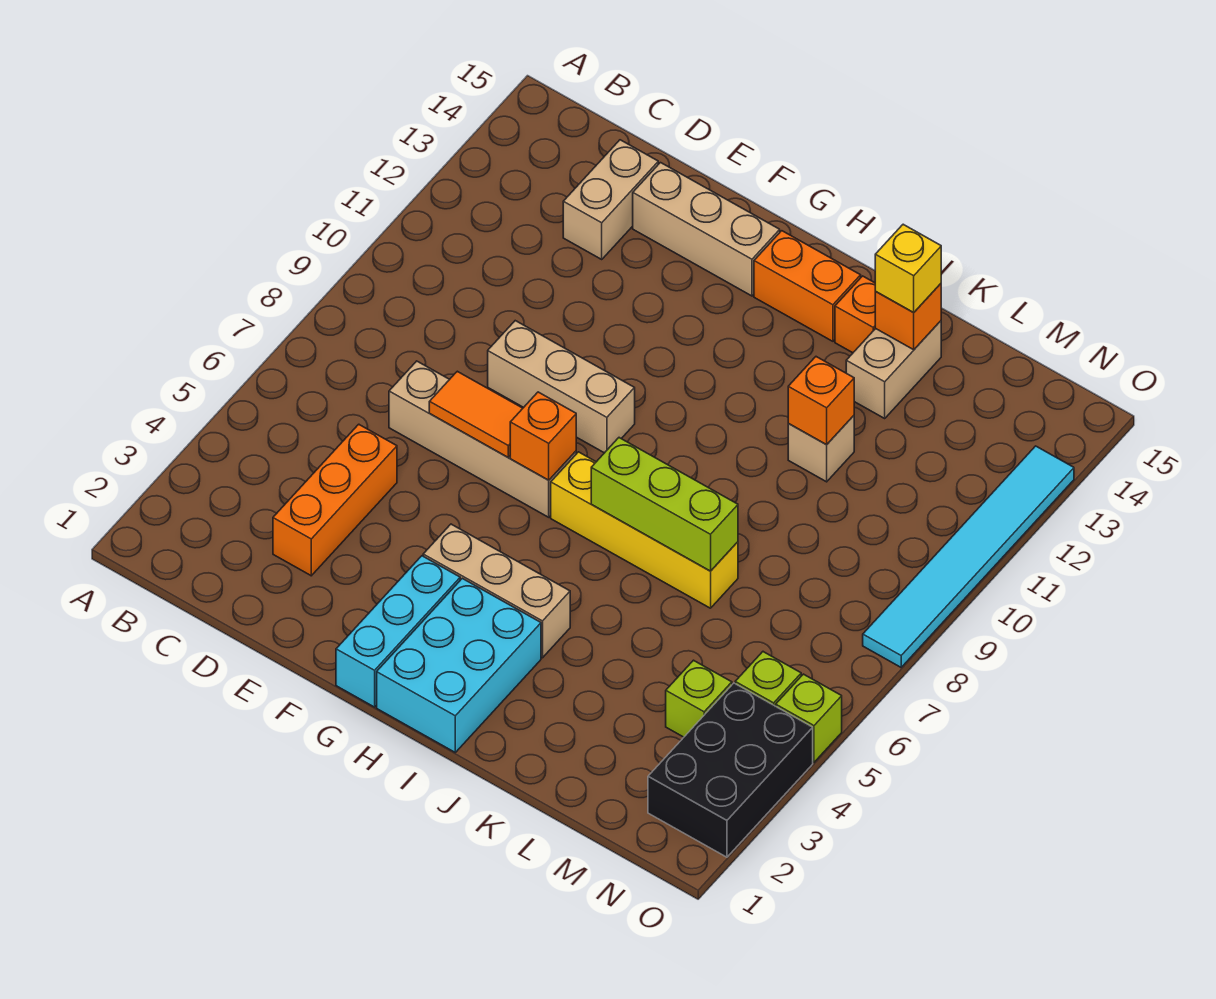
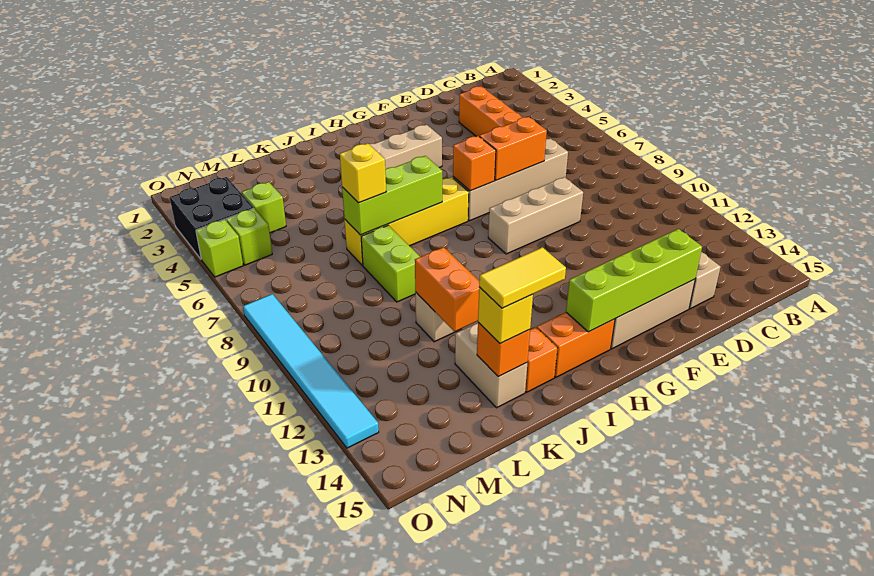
orange 1x2 tile [429,371,523,457] -> orange 1x2 brick [479,117,547,180]
none -> lime 1x4 brick [566,229,702,332]
cyan 1x3 brick [336,556,460,707] -> none
cyan 2x3 brick [377,578,541,752] -> none
none -> yellow 1x2 tile [479,247,566,308]
none -> yellow 1x1 brick [340,143,386,203]
none -> lime 1x2 brick [361,225,420,302]
orange 1x1 brick [788,357,854,445] -> orange 1x2 brick [415,247,479,332]
black 2x3 brick [648,683,813,857] -> black 2x2 brick [170,177,254,259]

